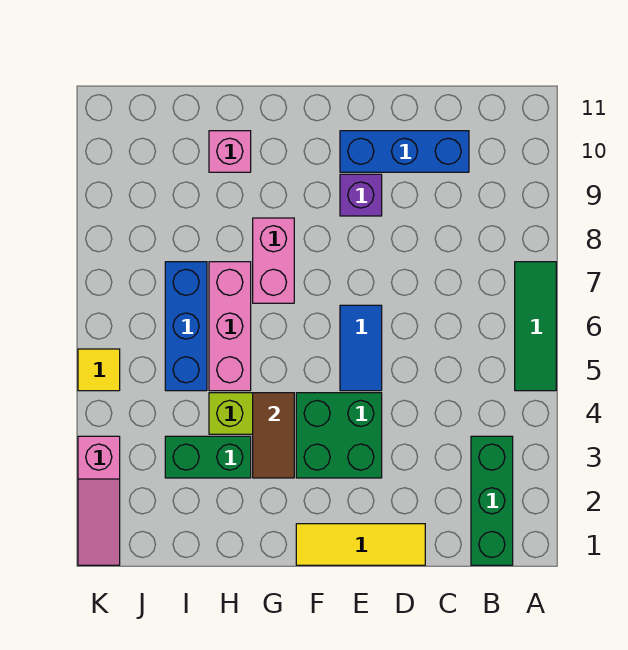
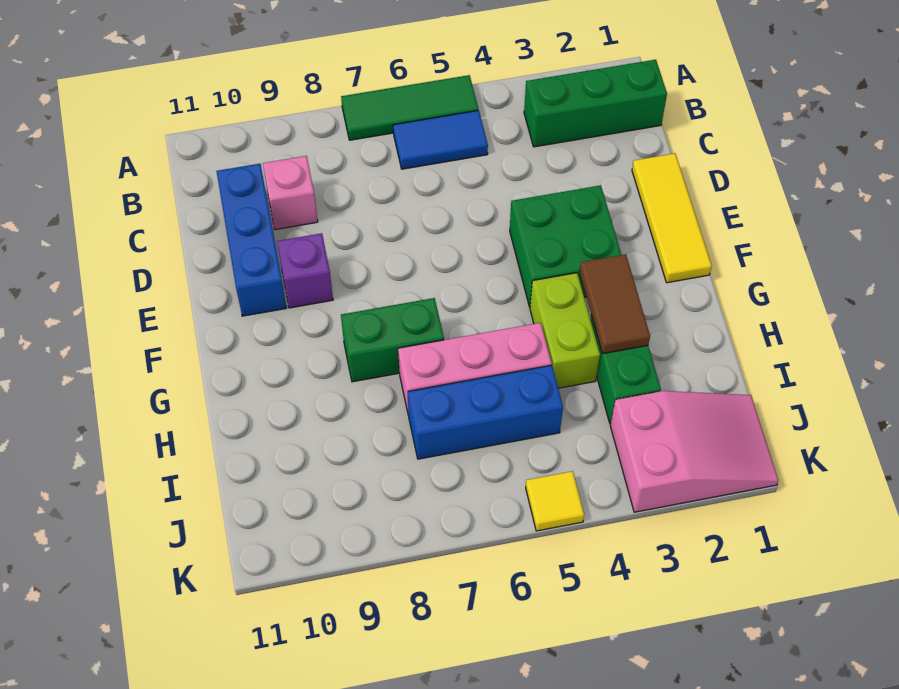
blue 1x2 tile [340,305,382,391] -> blue 1x2 tile moved to [393,110,488,169]
brown 1x2 tile [253,393,294,478] -> brown 1x2 tile turned to [580,254,650,354]
pink 1x2 brick [253,218,294,303] -> green 1x2 brick [341,298,444,382]
pink 1x1 brick [209,131,251,172] -> pink 1x1 brick moved to [263,156,318,230]
pink 1x3 slope [78,436,120,565] -> pink 2x3 slope [610,391,778,512]

